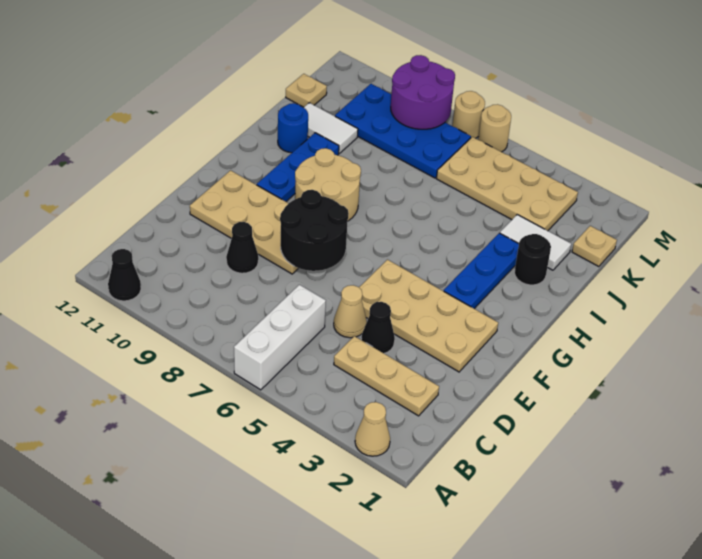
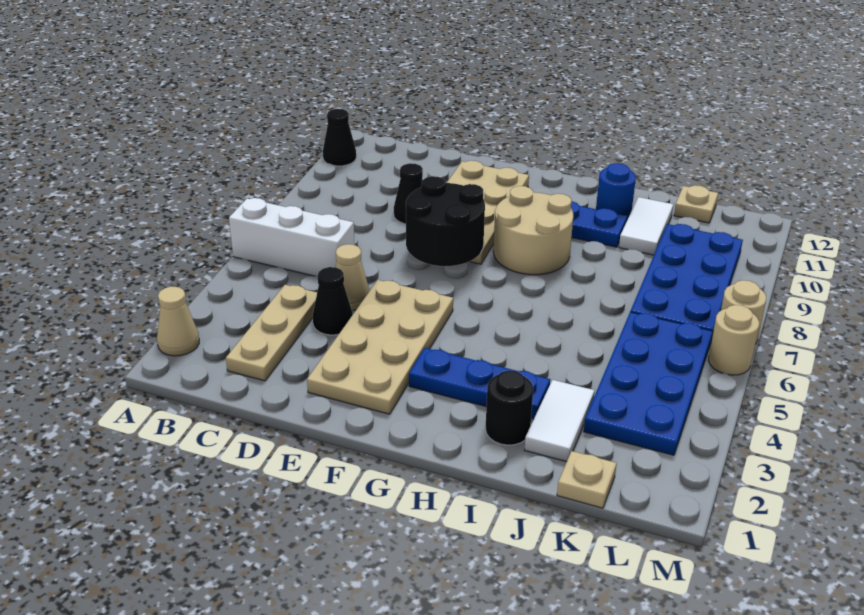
tan 2x4 plate [437,137,578,231] -> blue 2x4 plate [584,312,713,455]
purple 2x2 round brick [391,55,455,129] -> none

